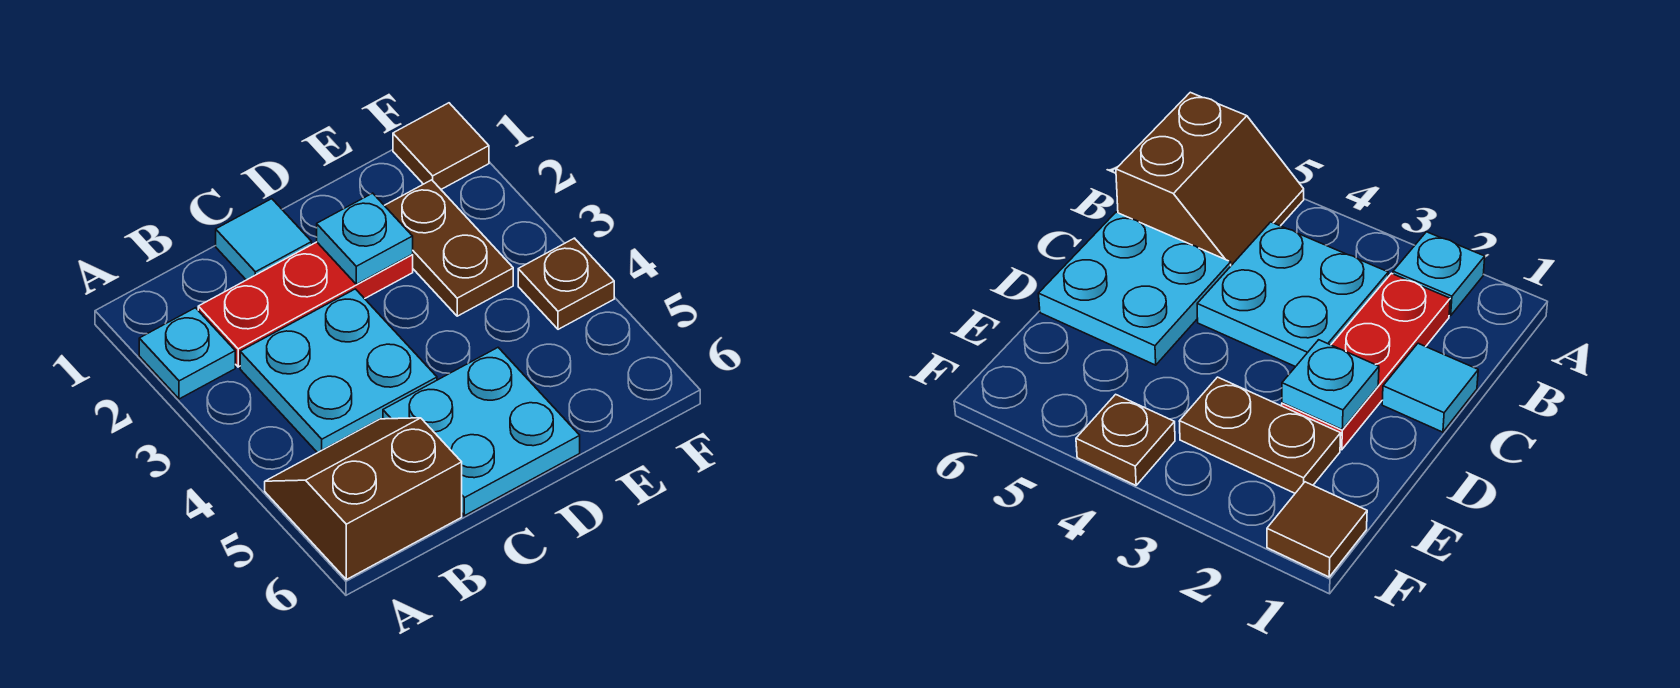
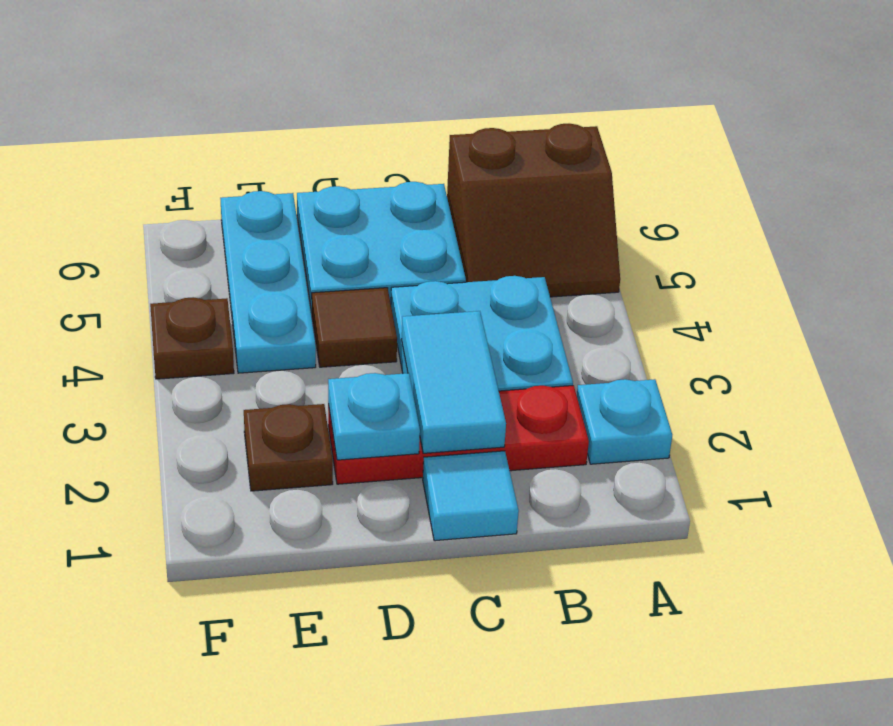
none -> cyan 1x2 tile [402,311,506,453]
brown 1x2 plate [384,180,513,316] -> brown 1x1 plate [244,404,333,491]
none -> cyan 1x3 plate [220,191,316,373]
brown 1x1 tile [393,103,489,189] -> brown 1x1 tile moved to [312,288,397,367]

